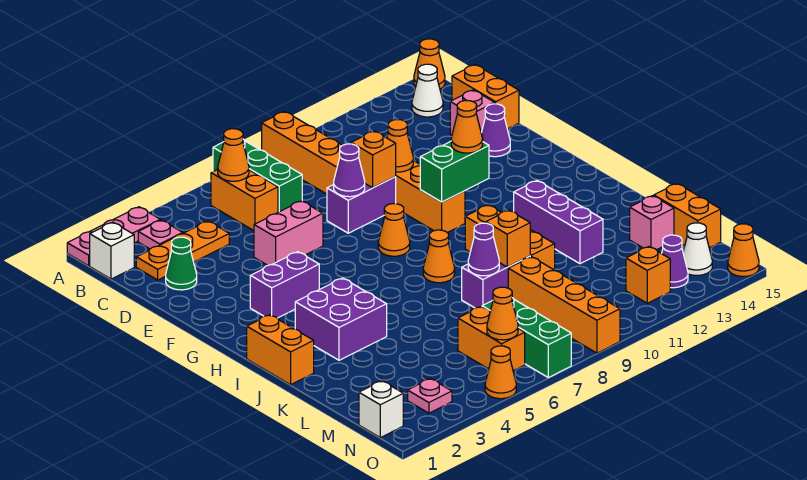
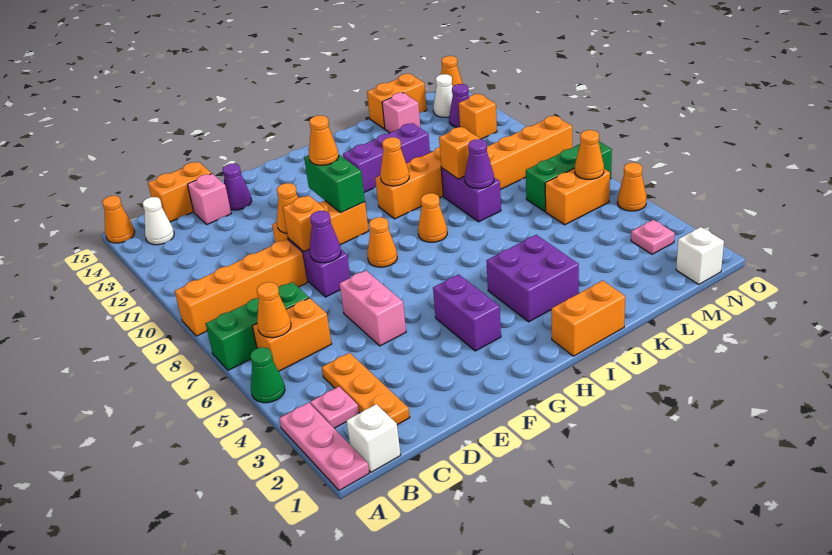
green 1x1 cone [166,237,197,290] -> green 1x1 cone moved to [250,347,285,403]
none -> orange 1x1 cone [380,137,409,186]

